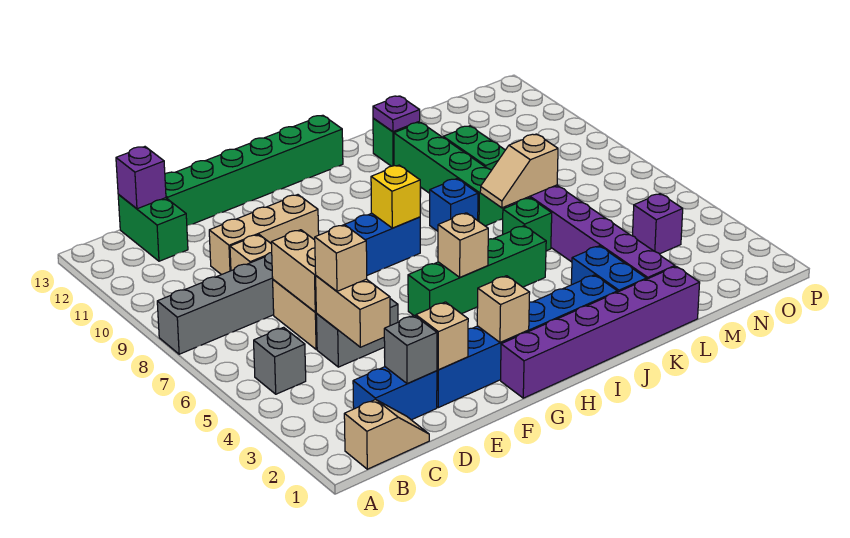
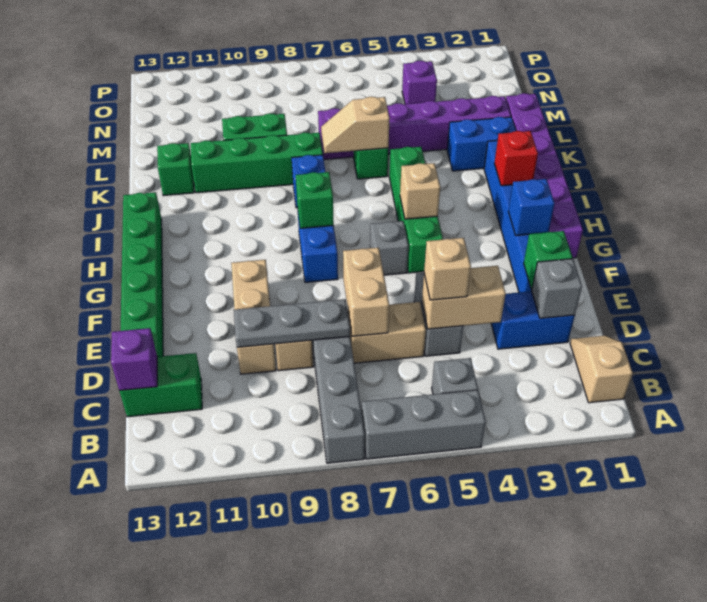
none -> grey 1x3 brick [362,390,486,459]
blue 1x2 brick [353,367,437,420] -> blue 1x2 brick turned to [491,291,575,349]
tan 1x2 brick [271,230,316,312] -> tan 1x2 brick turned to [343,247,389,336]
none -> grey 1x3 plate [234,299,350,347]
tan 1x1 brick [416,302,468,370] -> green 1x1 brick [524,231,572,290]
tan 1x1 brick [477,276,530,343] -> blue 1x1 brick [508,179,555,236]
none -> grey 1x1 brick [370,221,408,275]
yellow 1x1 brick [371,165,420,228] -> green 1x1 brick [296,172,334,228]
none -> red 1x1 brick [494,131,538,186]
tan 1x2 slope [480,134,558,208] -> tan 1x2 slope turned to [321,97,390,153]
purple 1x1 plate [373,96,420,132] -> none

